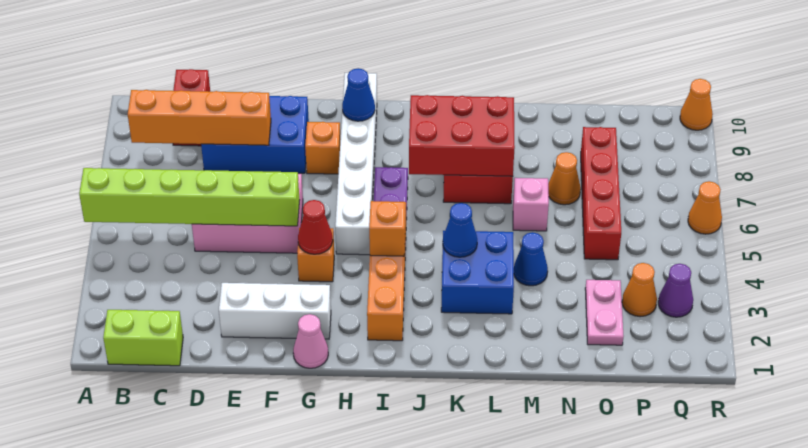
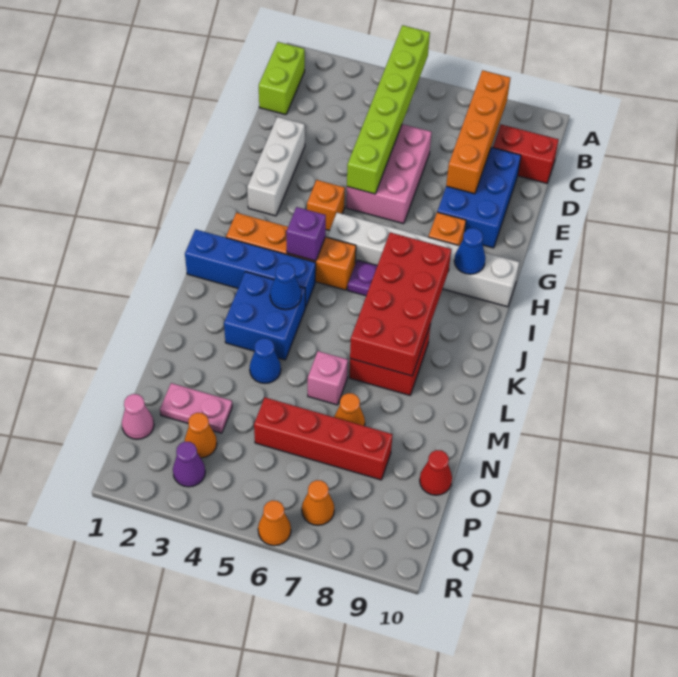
pink 1x1 cone [293,314,328,368] -> pink 1x1 cone moved to [122,394,154,439]
red 1x1 cone [298,200,333,254] -> red 1x1 cone moved to [420,450,452,495]
orange 1x1 brick [369,201,405,256] -> purple 1x1 brick [286,207,326,261]
none -> blue 1x4 brick [185,229,316,307]
red 2x3 brick [409,95,515,176] -> red 2x4 brick [350,232,451,376]
orange 1x1 cone [680,79,713,130] -> orange 1x1 cone moved to [302,480,334,525]

